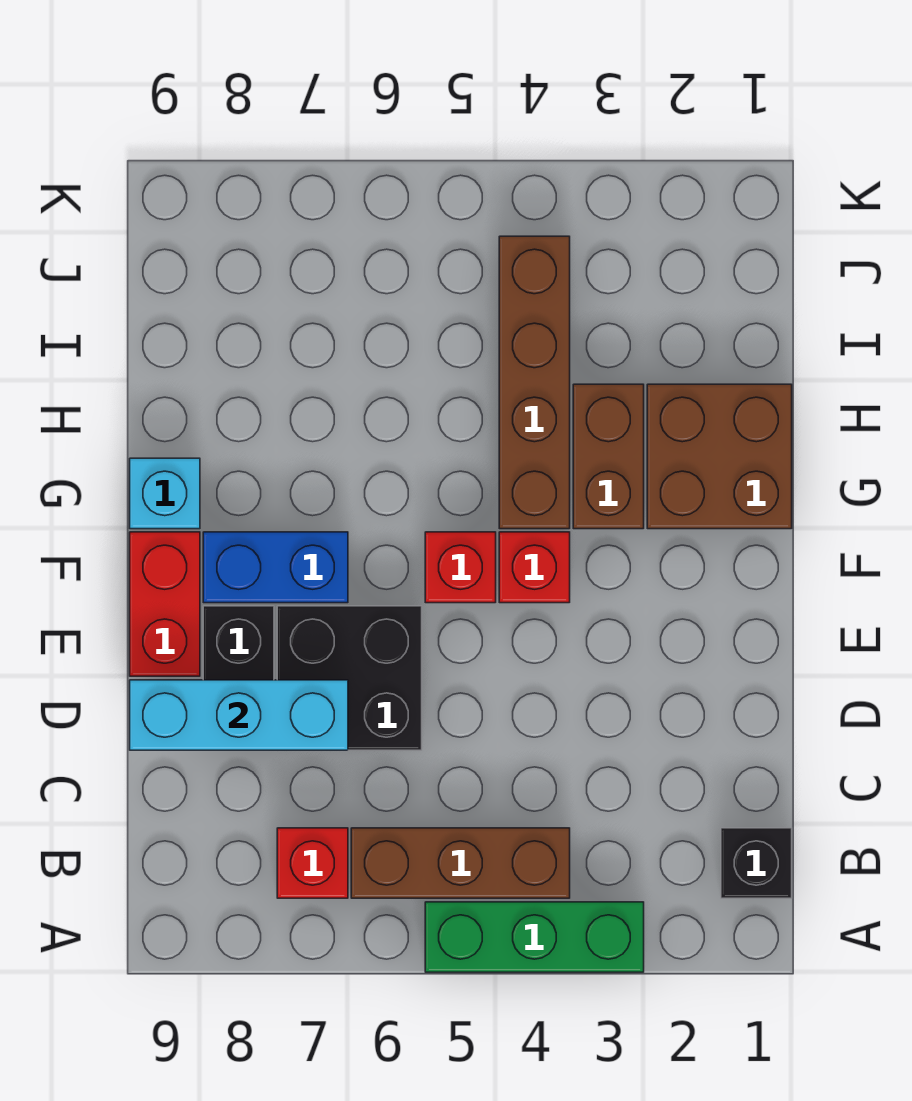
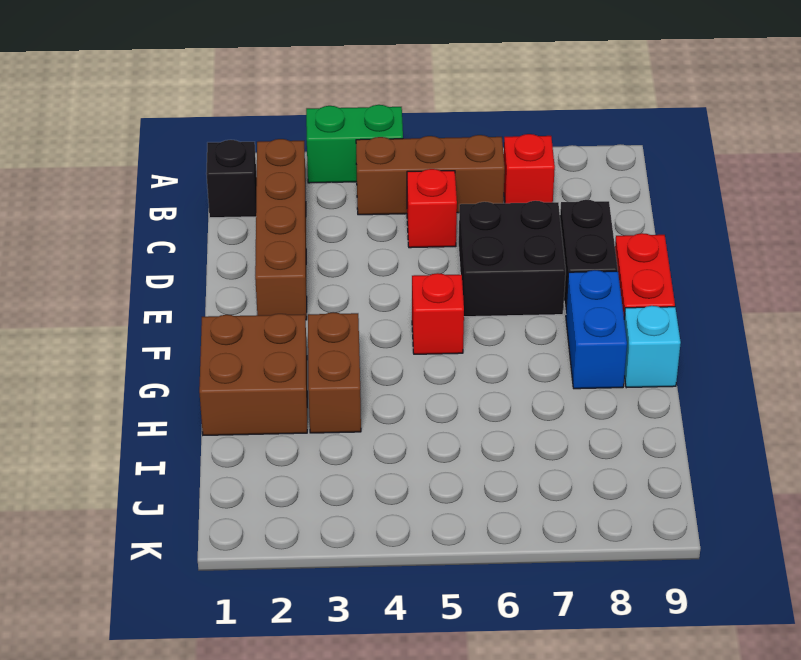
green 1x3 brick [425,902,644,972] -> green 1x2 brick [306,105,403,183]
cyan 1x3 brick [130,680,348,750] -> none
red 1x1 brick [499,532,570,603] -> red 1x1 brick moved to [407,169,457,248]
blue 1x2 brick [203,532,348,603] -> blue 1x2 brick turned to [566,270,627,389]
brown 1x4 brick [499,236,570,529] -> brown 1x4 brick moved to [255,139,307,320]

